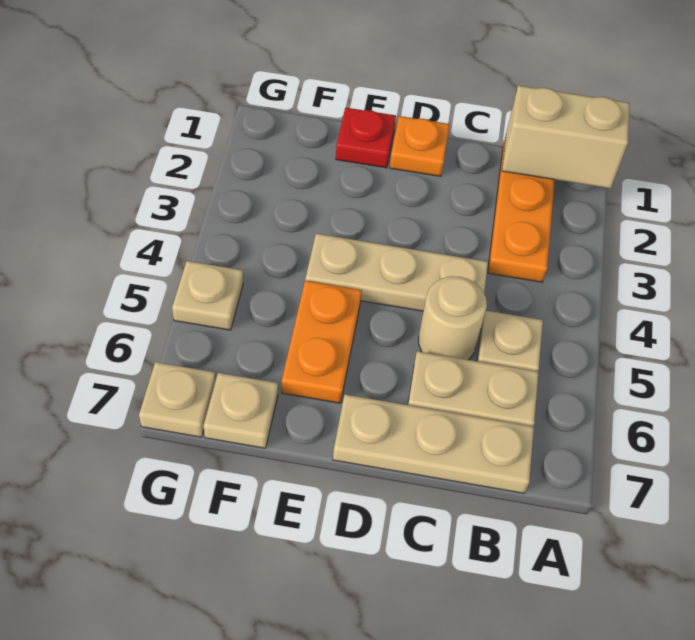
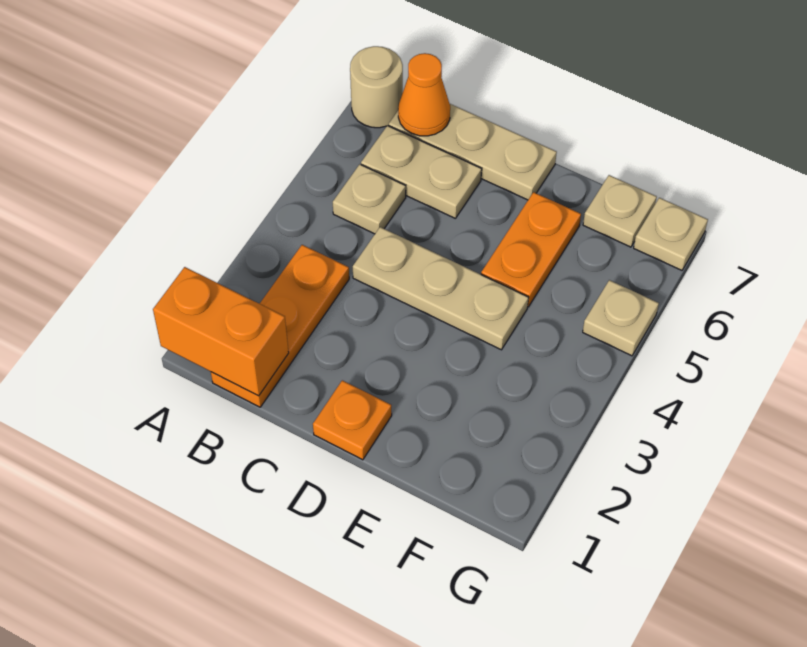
tan 1x2 brick [502,86,630,188] -> orange 1x2 brick [153,267,289,396]
none -> orange 1x1 cone [398,53,450,136]
tan 1x1 round brick [419,276,487,360] -> tan 1x1 round brick moved to [350,46,403,128]
red 1x1 plate [336,108,396,168] -> none

